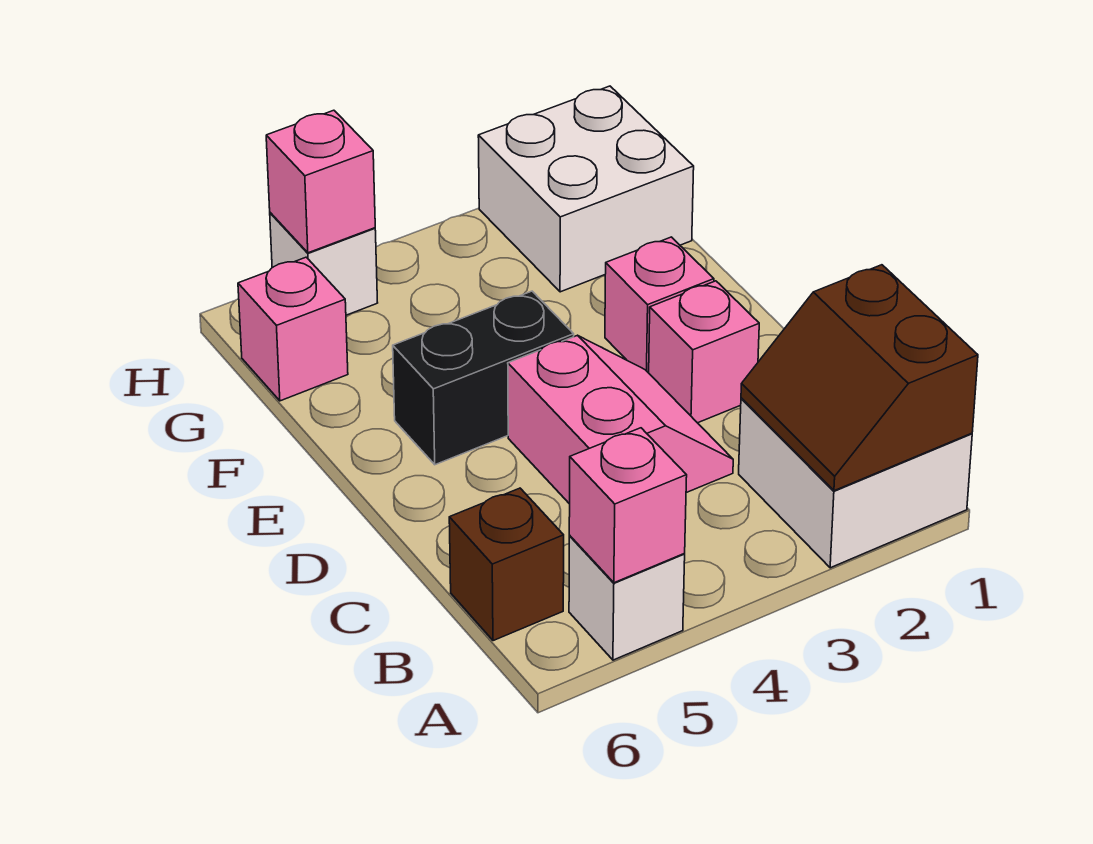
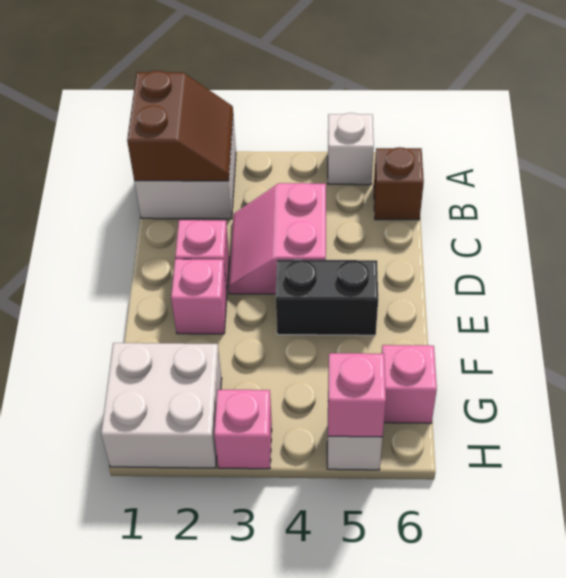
pink 1x1 brick [569,428,687,583] -> pink 1x1 brick moved to [214,390,272,469]

